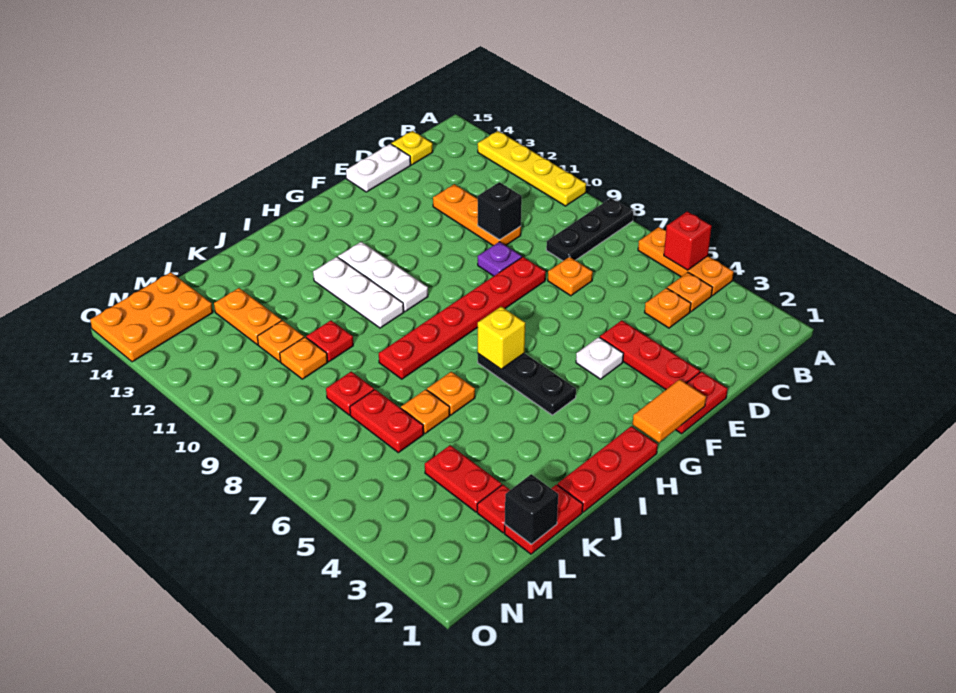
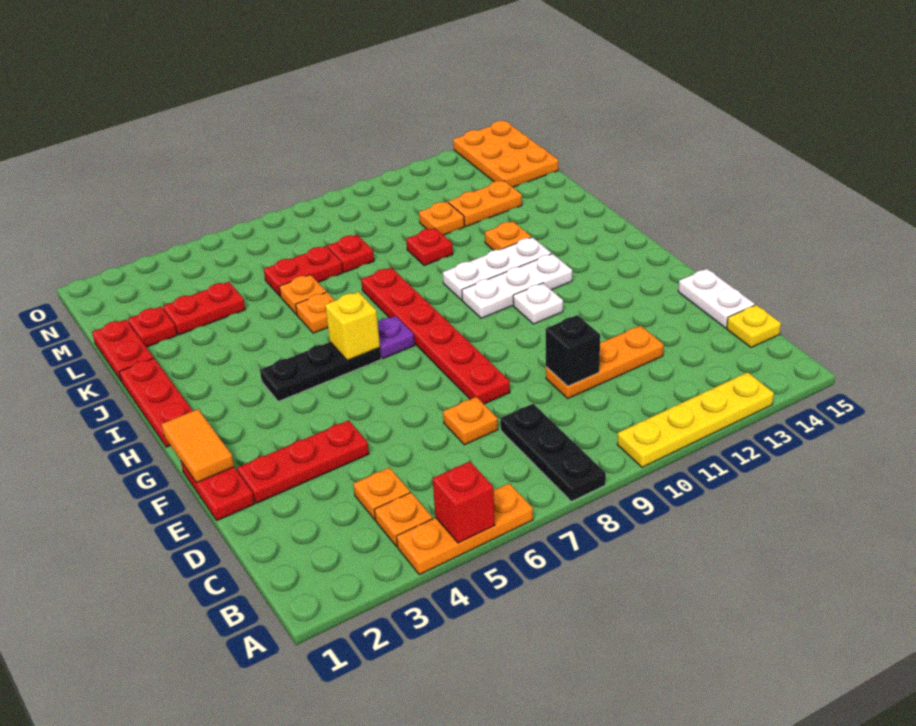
purple 1x1 plate [478,242,522,276] -> purple 1x1 plate moved to [378,316,415,359]
white 1x1 plate [576,337,623,379] -> white 1x1 plate moved to [513,283,563,324]
black 1x1 brick [505,474,558,544] -> none
orange 1x1 plate [280,337,328,379] -> orange 1x1 plate moved to [485,221,531,250]

